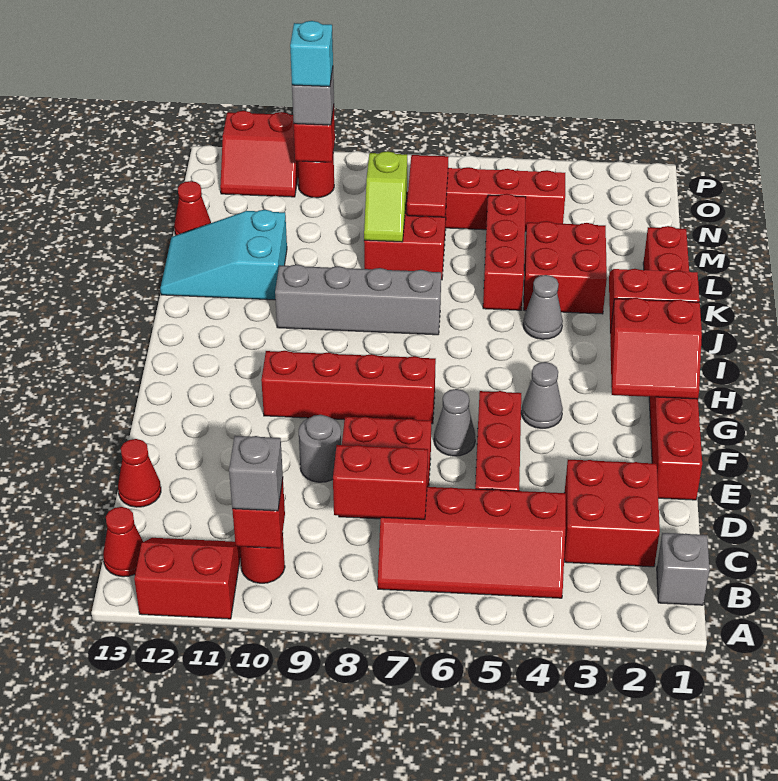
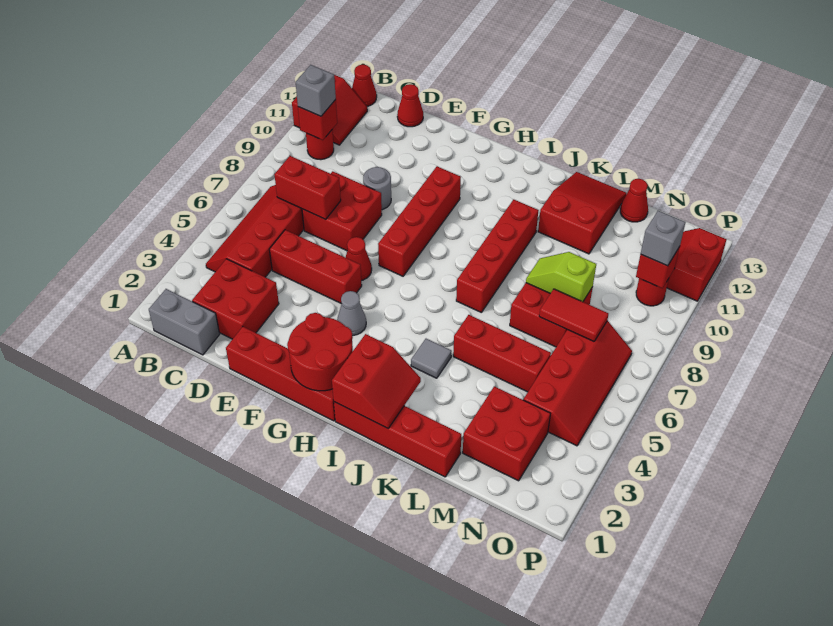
grey 1x1 brick [657,533,710,605] -> grey 1x2 brick [149,289,220,355]
red 1x2 brick [333,445,428,519] -> red 1x2 brick turned to [274,156,341,219]
grey 1x1 cone [434,389,475,456] -> red 1x1 cone [346,237,372,281]
red 2x2 slope [610,298,702,399] -> red 2x2 round brick [287,313,353,391]
grey 1x1 cone [523,275,563,339] -> grey 1x1 tile [411,339,452,378]
grey 1x4 brick [275,265,441,335] -> red 1x4 brick [456,199,539,313]
red 2x2 brick [524,221,607,314] -> red 2x2 brick moved to [463,386,551,481]
cyan 2x3 slope [160,210,287,300] -> red 2x3 slope [538,172,627,254]
cyan 1x1 brick [290,21,333,87] -> none

